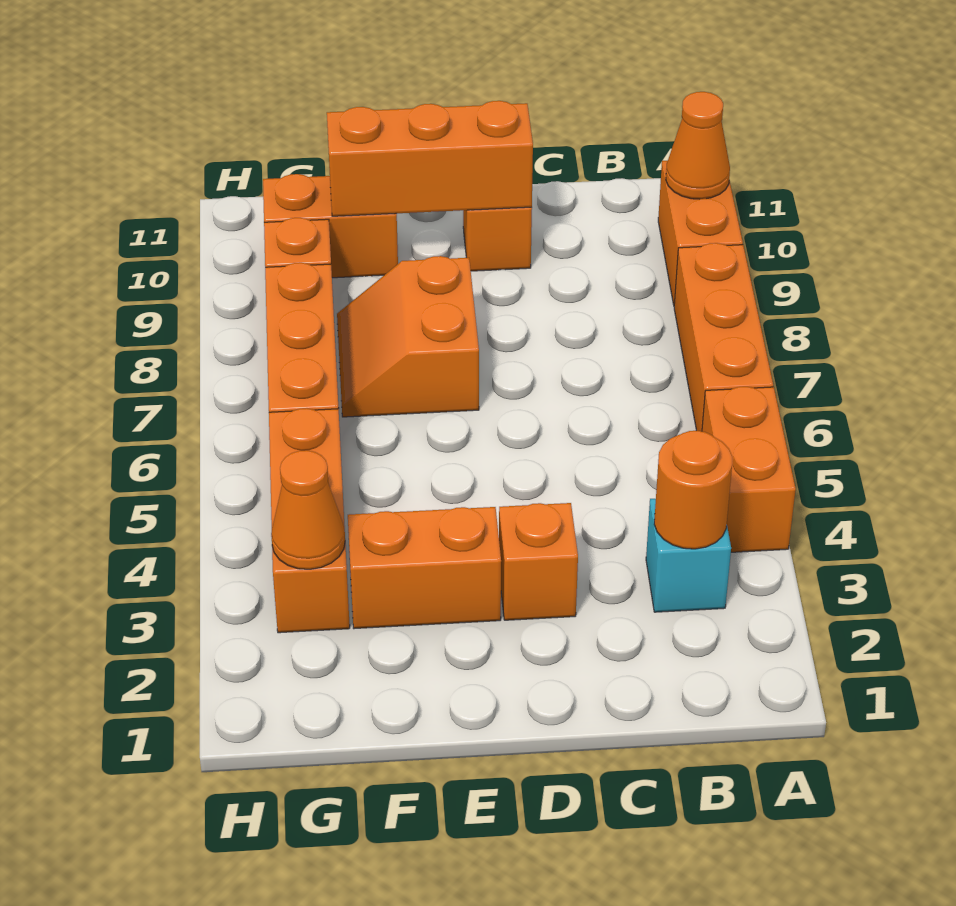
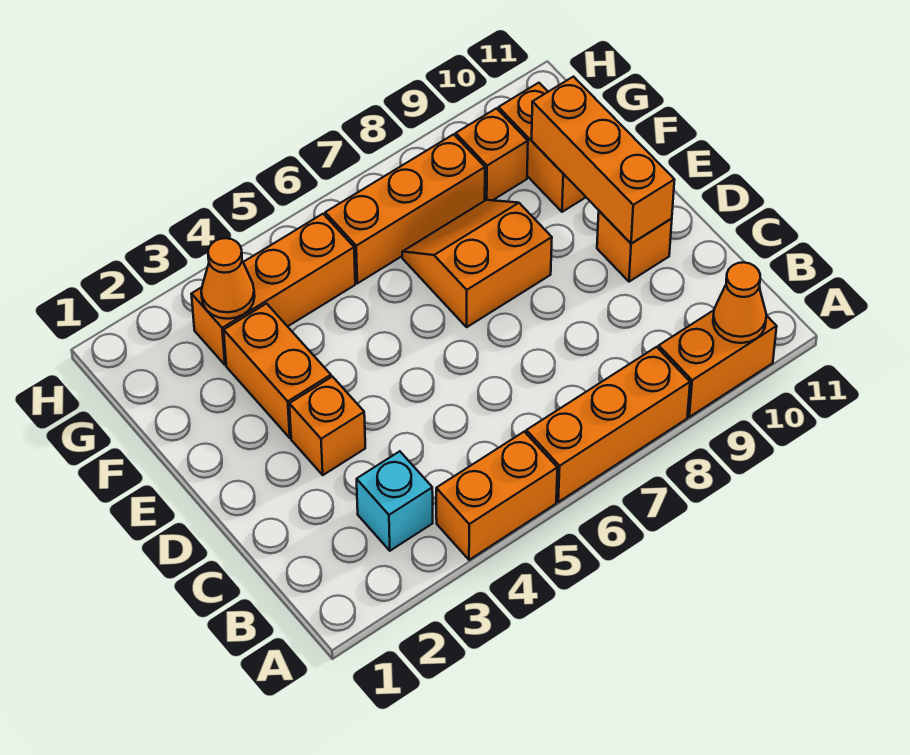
orange 1x1 round brick [654,431,732,549] -> none

